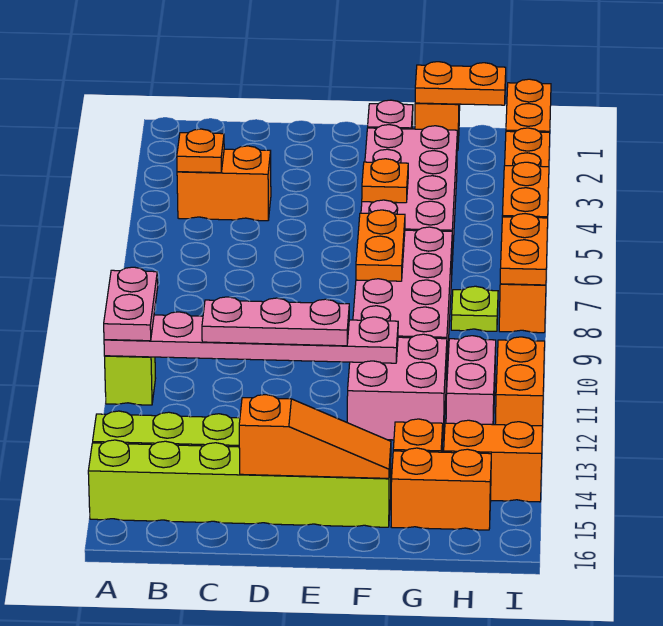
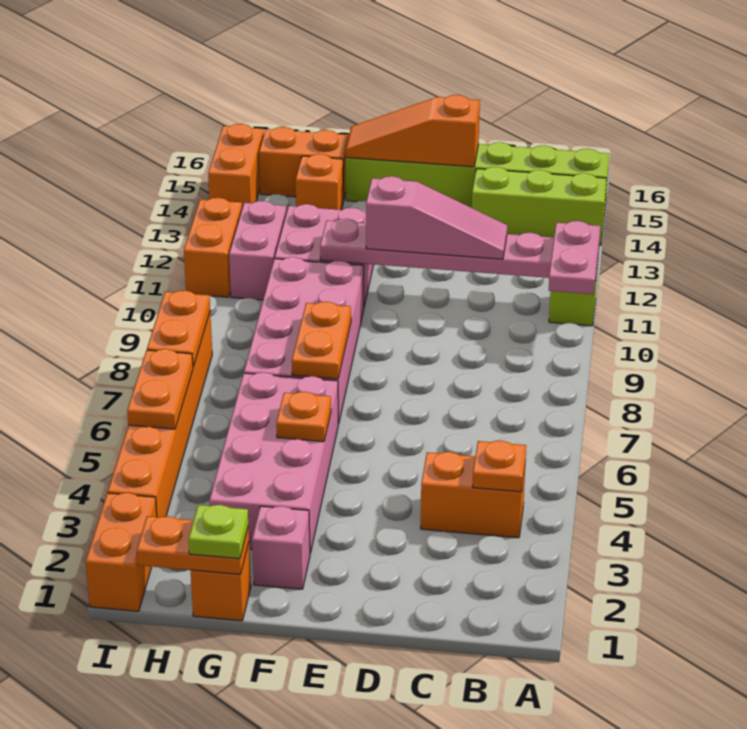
pink 1x3 plate [202,297,349,346] -> pink 1x3 slope [366,176,507,259]
lime 1x1 plate [451,286,498,331] -> lime 1x1 plate moved to [189,505,248,559]
orange 1x2 brick [444,420,543,502] -> orange 1x2 brick turned to [208,124,264,208]

